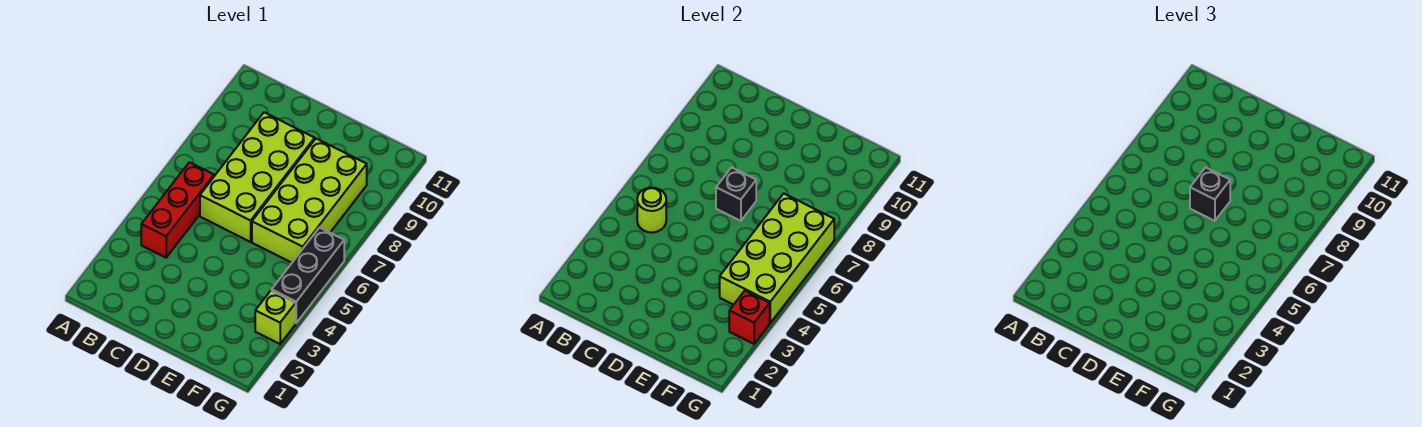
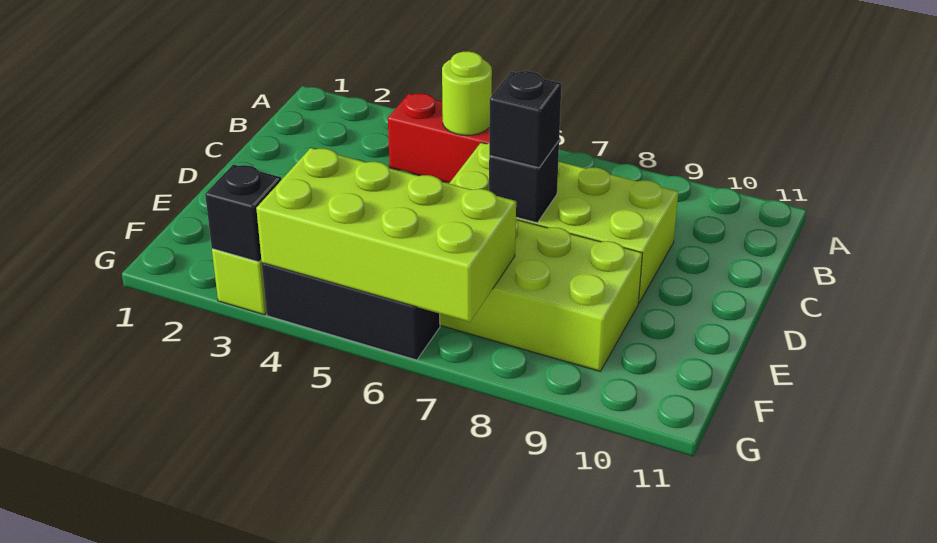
red 1x1 brick [729,291,770,344] -> black 1x1 brick [205,164,281,262]

